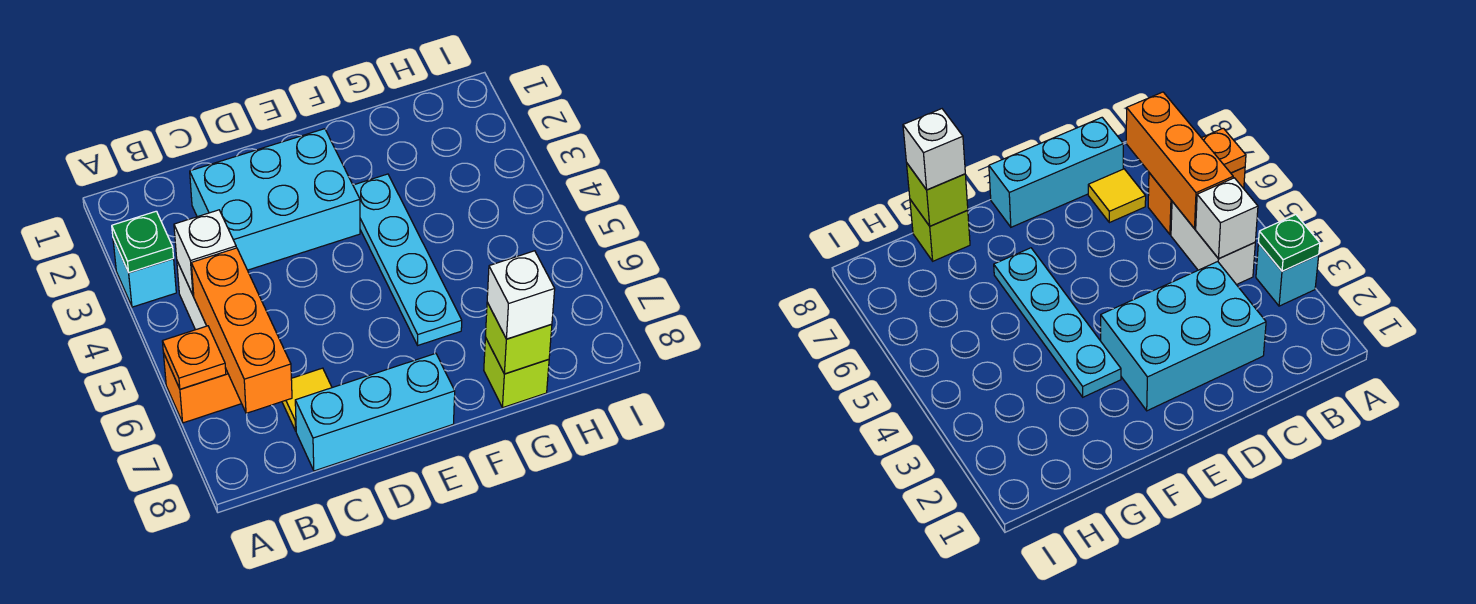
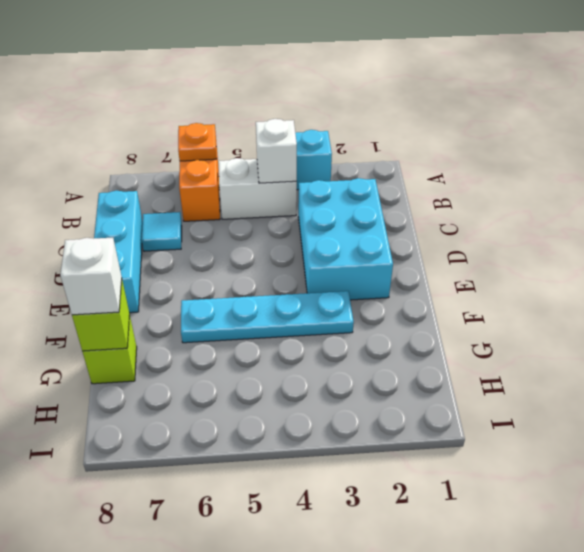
green 1x1 plate [112,211,174,273] -> none
orange 1x3 brick [191,248,292,413] -> none
yellow 1x1 tile [282,368,332,431] -> cyan 1x1 tile [142,212,182,251]

